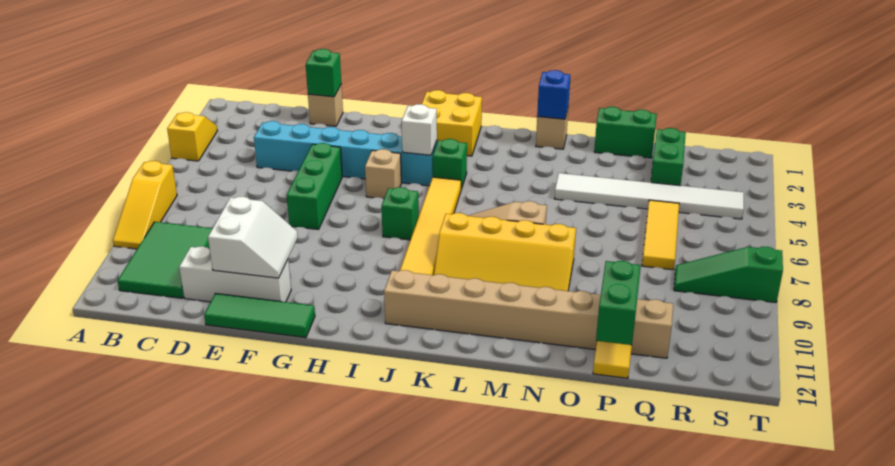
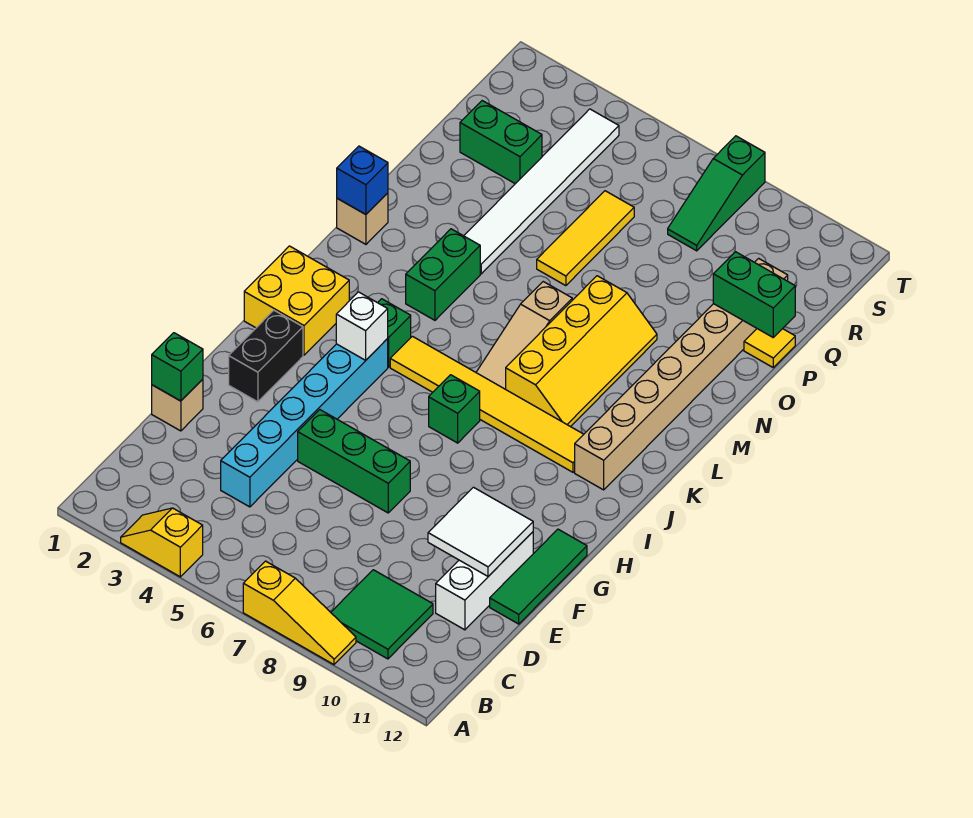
green 2x3 tile [118,222,213,298] -> green 2x2 tile [331,570,433,659]
white 2x2 slope [208,197,298,278] -> white 2x2 tile [428,487,533,576]
none -> black 1x2 brick [229,310,303,402]
tan 1x1 brick [365,149,401,199] -> none
green 1x2 brick [594,107,657,158] -> green 1x2 brick moved to [406,229,480,320]
yellow 1x3 tile [642,200,679,270] -> yellow 1x3 tile turned to [537,191,634,286]

